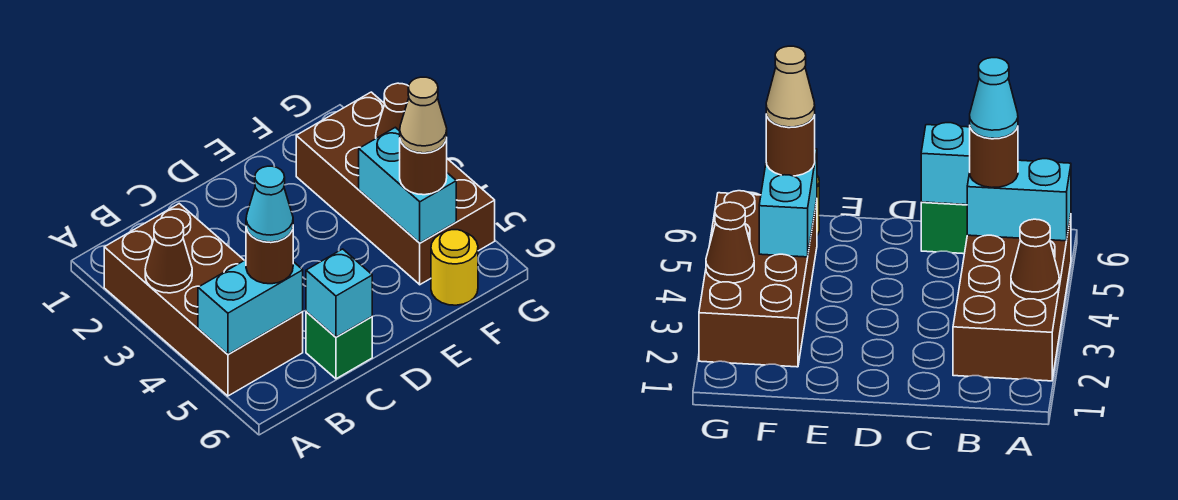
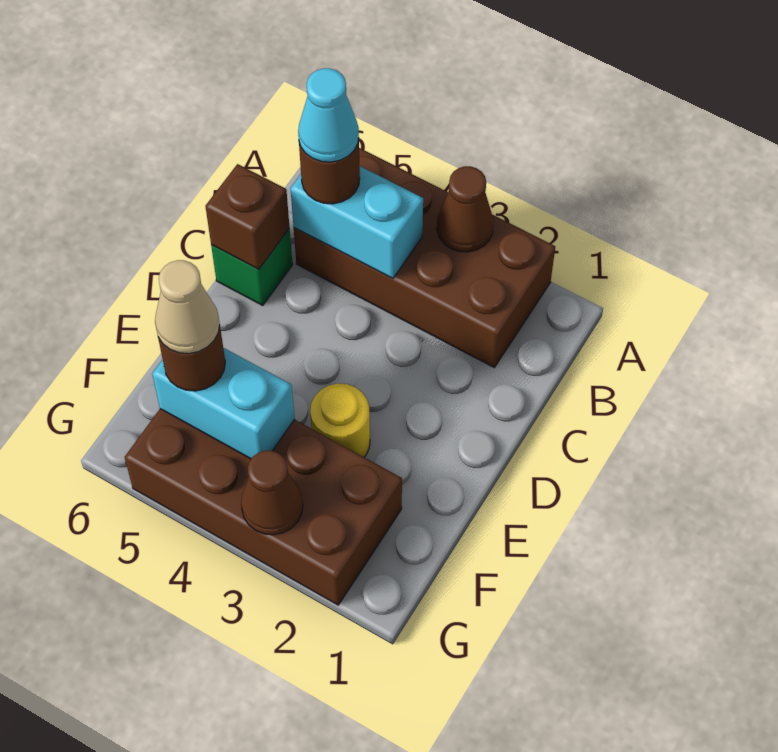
cyan 1x2 brick [198,260,303,354] -> cyan 1x2 brick turned to [291,166,423,279]
cyan 1x1 brick [306,249,372,337] -> brown 1x1 brick [205,164,290,270]
yellow 1x1 round brick [431,230,478,305] -> yellow 1x1 round brick moved to [310,383,370,457]

